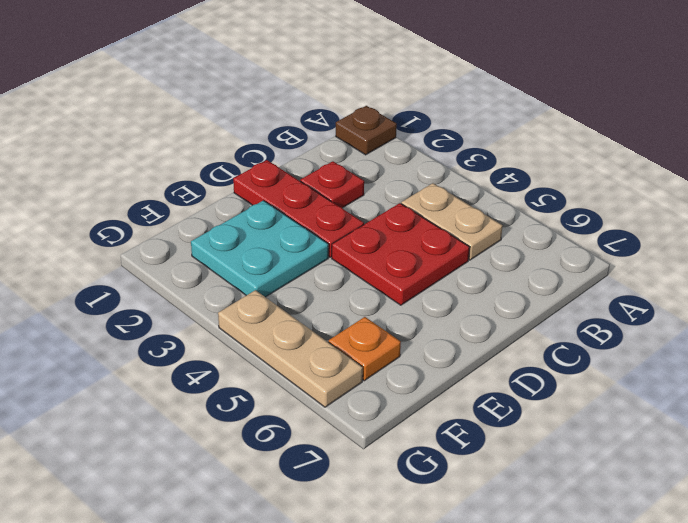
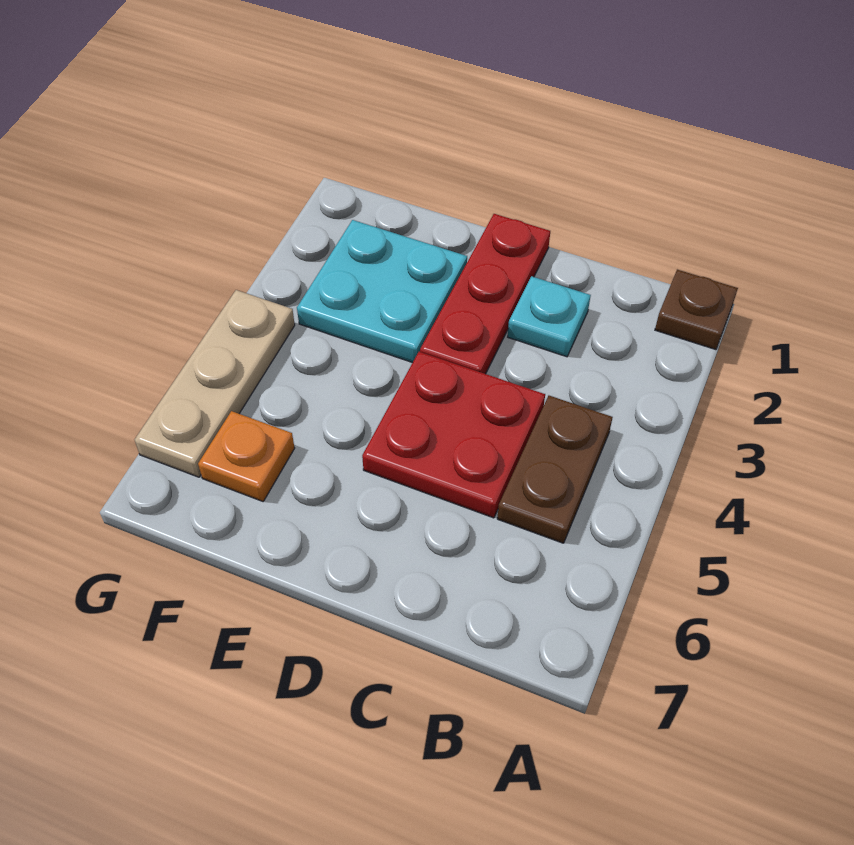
tan 1x2 plate [401,183,503,260] -> brown 1x2 plate [497,396,613,543]
red 1x1 plate [300,161,364,208] -> cyan 1x1 plate [508,276,591,357]

